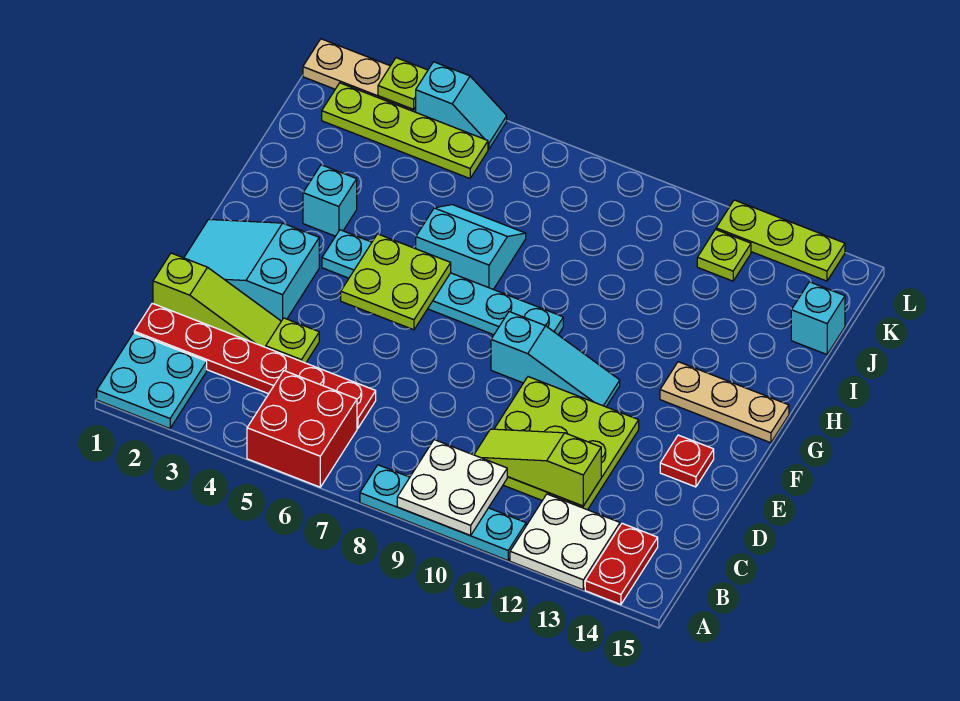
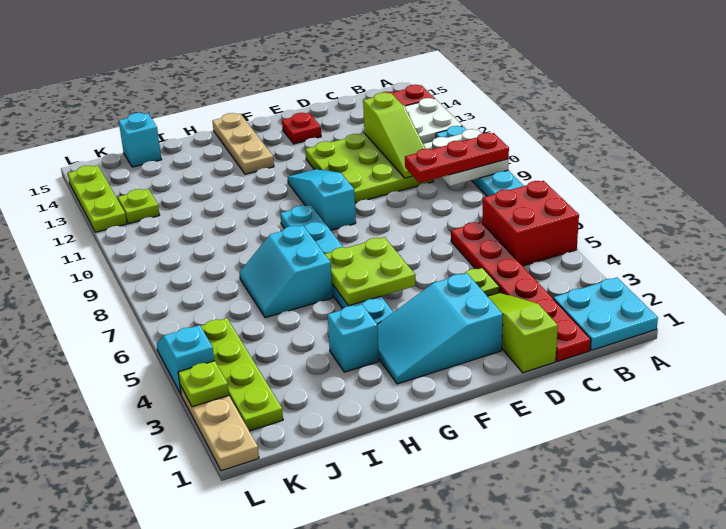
none -> red 1x3 plate [405,133,509,183]
cyan 2x3 slope [184,219,319,321] -> cyan 2x3 slope turned to [377,273,503,384]

